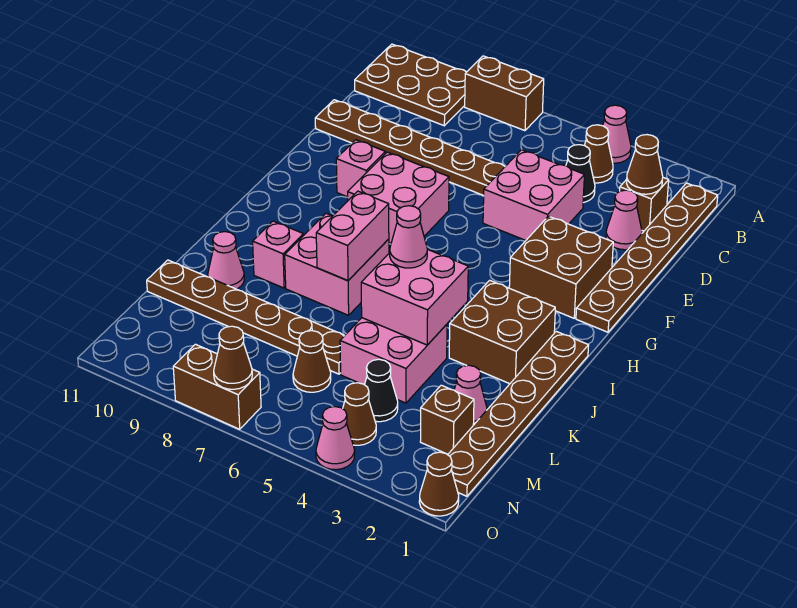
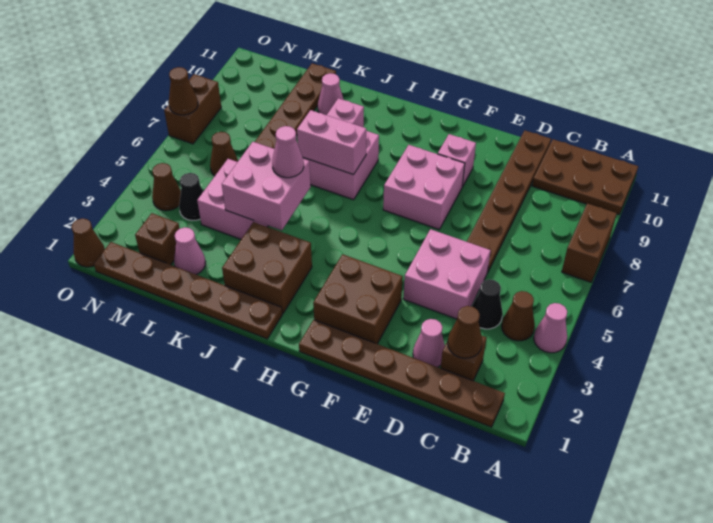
brown 2x3 plate [355,44,466,126] -> brown 2x3 plate turned to [532,139,638,215]
pink 1x1 cone [316,407,355,470] -> none

